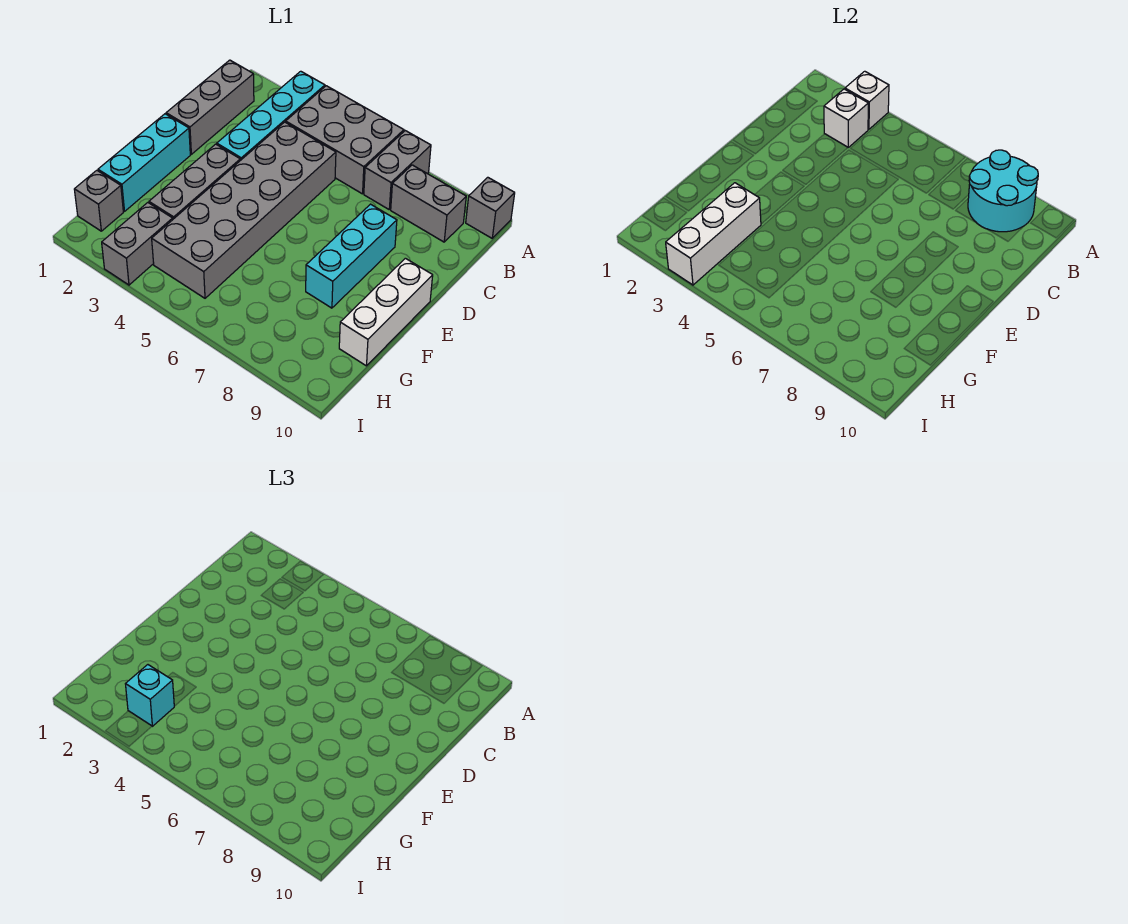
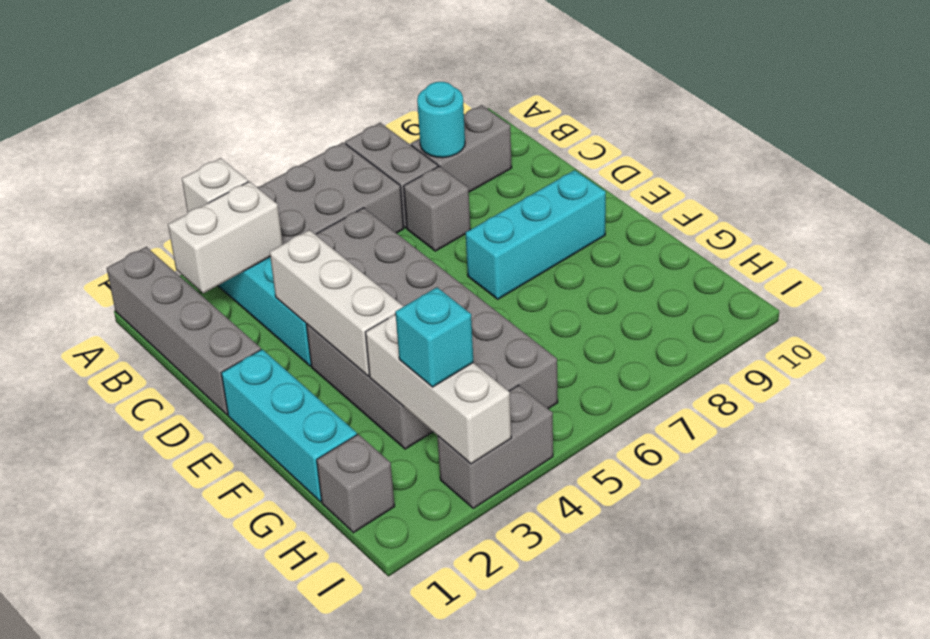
cyan 2x2 round brick [968,150,1038,232] -> cyan 1x1 round brick [417,82,465,158]
grey 1x1 brick [466,177,515,238] -> grey 1x1 brick moved to [404,166,470,251]
grey 1x3 brick [166,60,254,154] -> grey 1x4 brick [107,247,261,415]
white 1x1 brick [824,89,868,147] -> white 1x2 brick [168,181,283,293]
cyan 1x3 brick [306,204,397,308] -> cyan 1x3 brick turned to [466,170,606,299]
white 1x3 brick [339,258,433,366] -> white 1x3 brick moved to [270,230,404,376]
grey 1x2 brick [102,203,173,285] -> grey 1x2 brick turned to [437,385,553,508]

